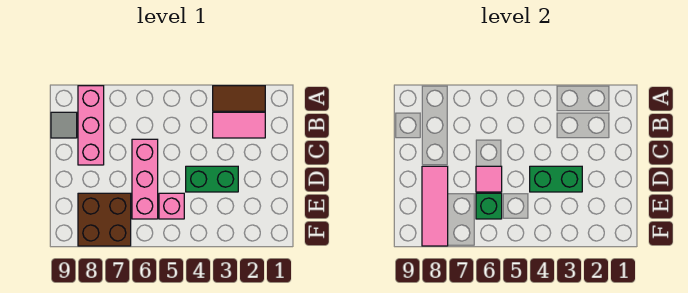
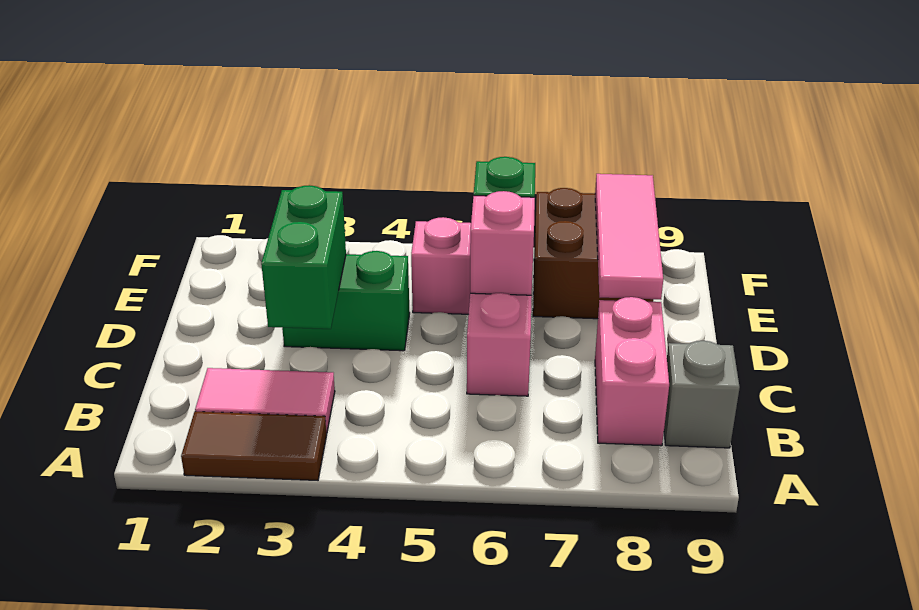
pink 1x3 brick [78,86,104,165] -> pink 1x2 brick [595,297,669,446]
grey 1x1 tile [51,112,77,138] -> grey 1x1 brick [664,341,740,448]
green 1x2 brick [530,166,582,192] -> green 1x2 brick turned to [261,185,346,329]
pink 1x1 tile [476,166,502,192] -> pink 1x1 brick [470,191,535,295]

